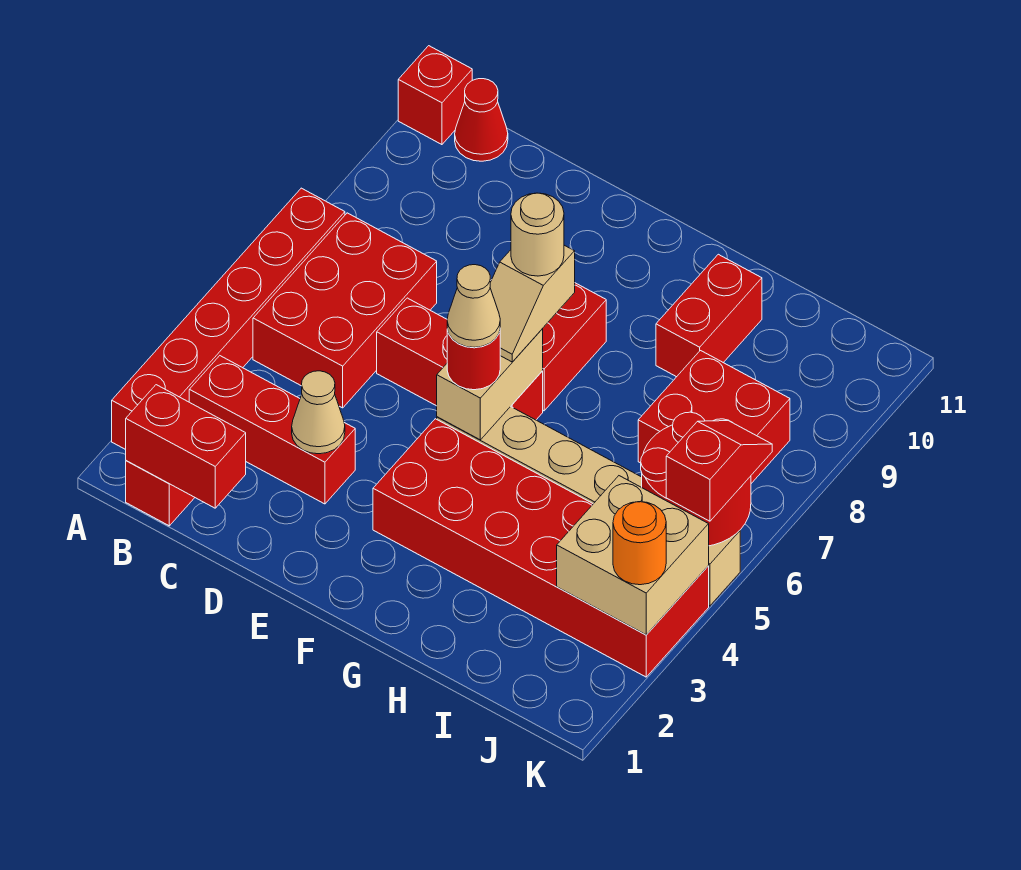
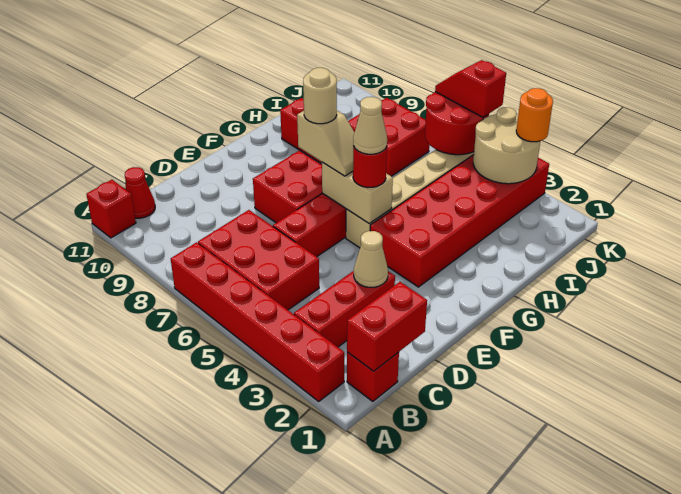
tan 2x2 brick [557,476,709,635] -> tan 2x2 round brick [473,107,540,184]

